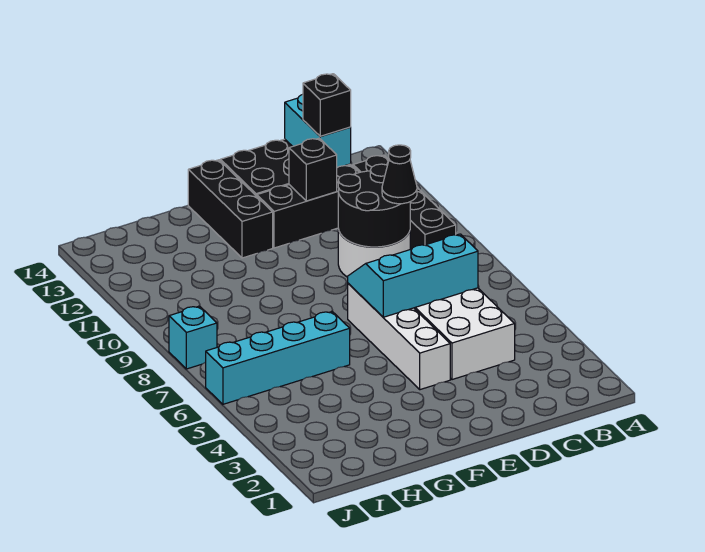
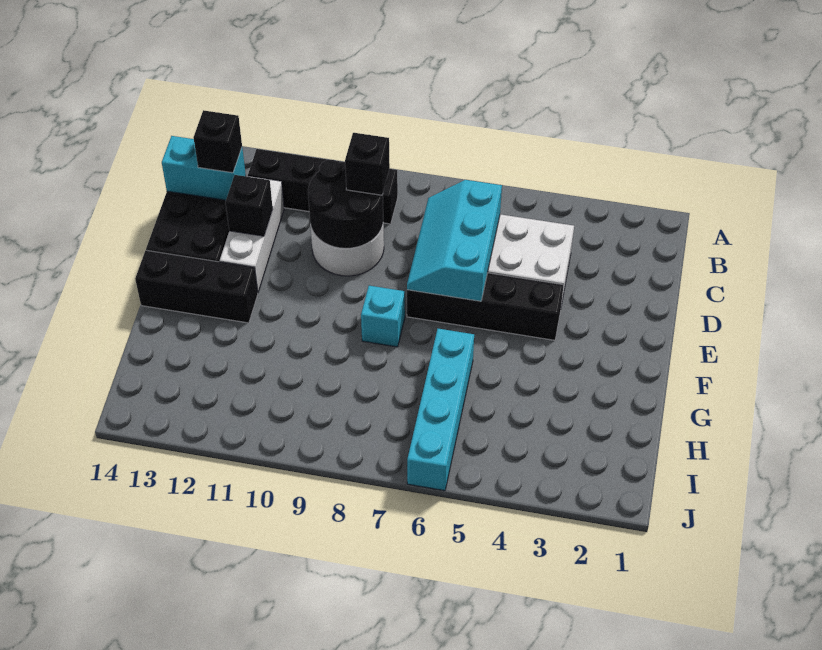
black 1x1 cone [382,145,417,204] -> black 1x1 brick [345,133,390,195]
black 1x3 brick [257,165,359,248] -> white 1x3 brick [220,176,284,292]
white 1x4 brick [348,283,450,390] -> black 1x4 brick [407,273,564,340]
cyan 1x1 brick [169,306,217,369] -> cyan 1x1 brick moved to [361,286,405,347]

